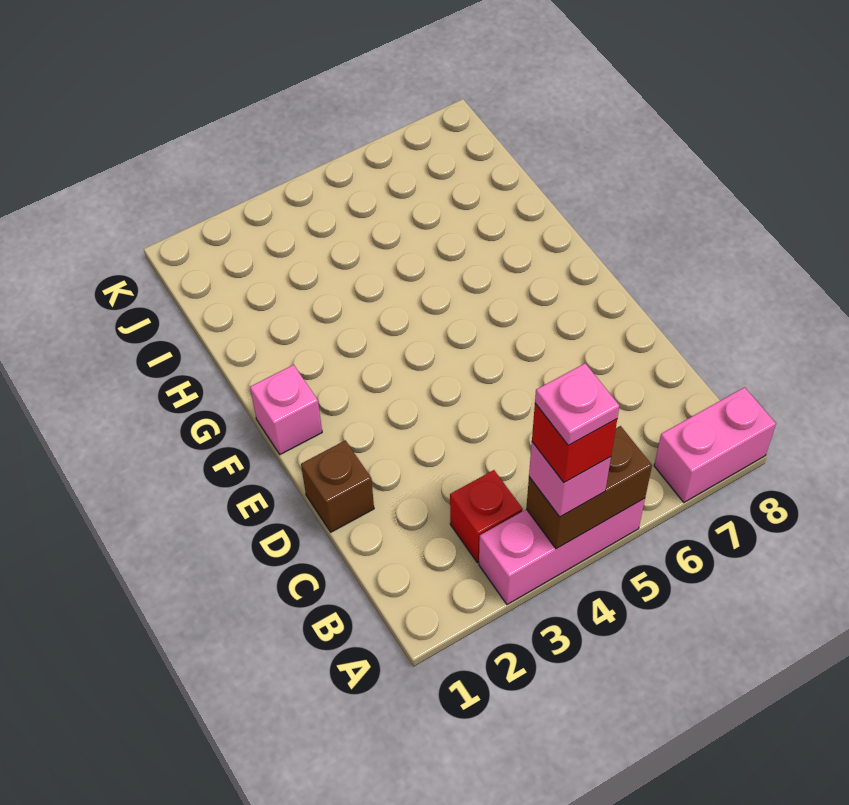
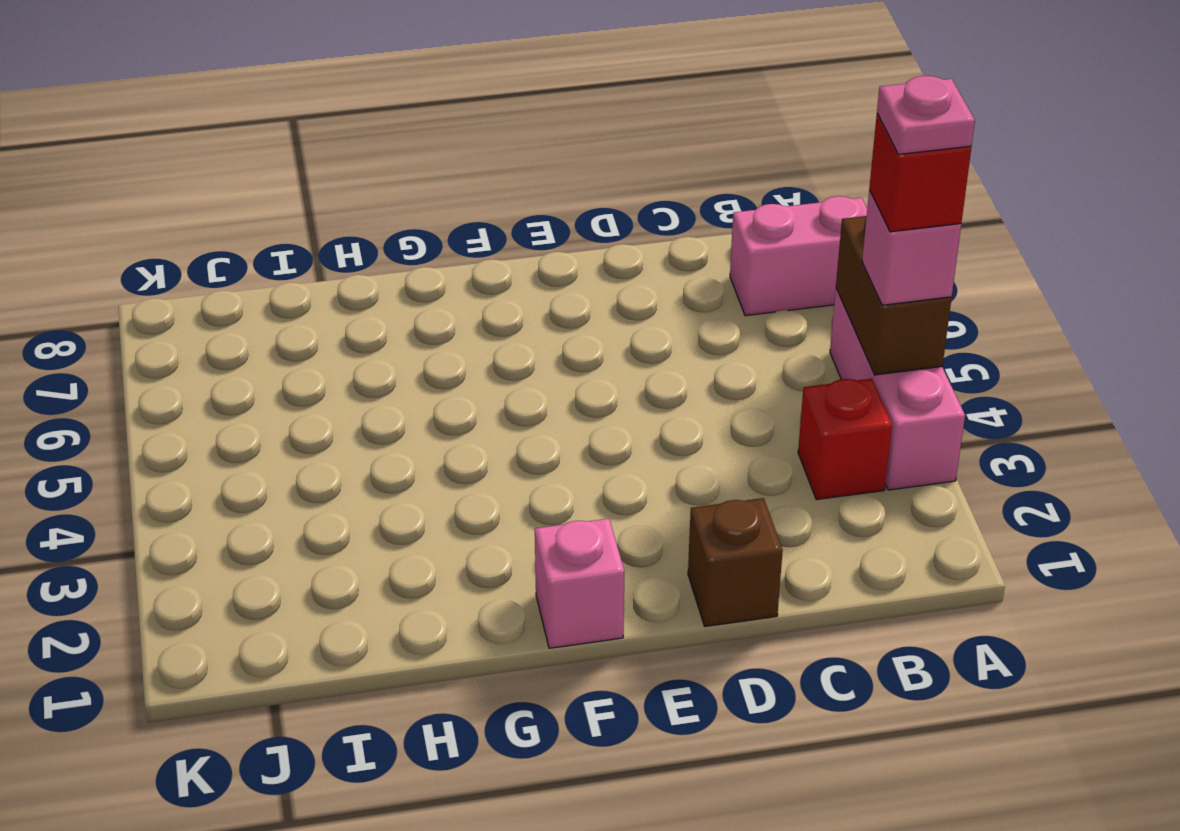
pink 1x2 brick [654,387,776,502] -> pink 1x2 brick turned to [730,196,867,316]

